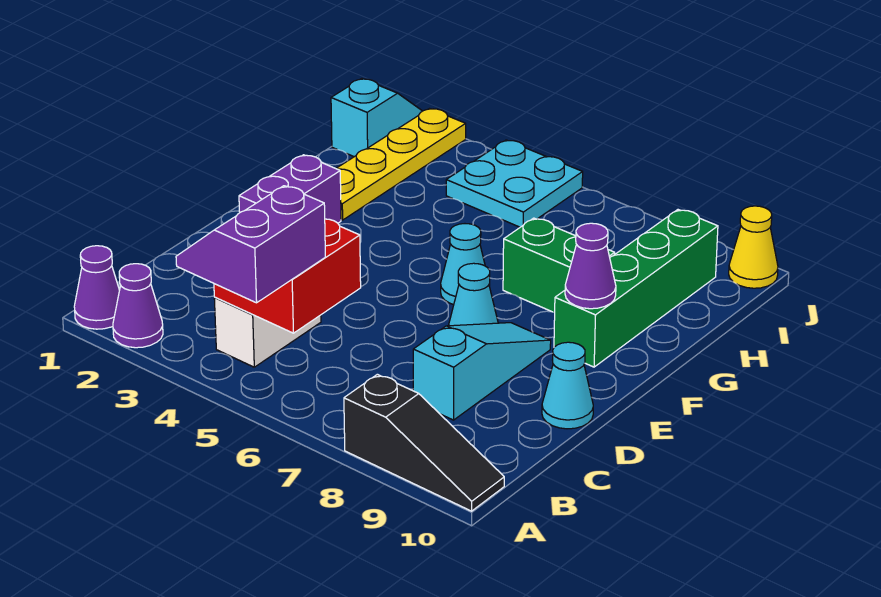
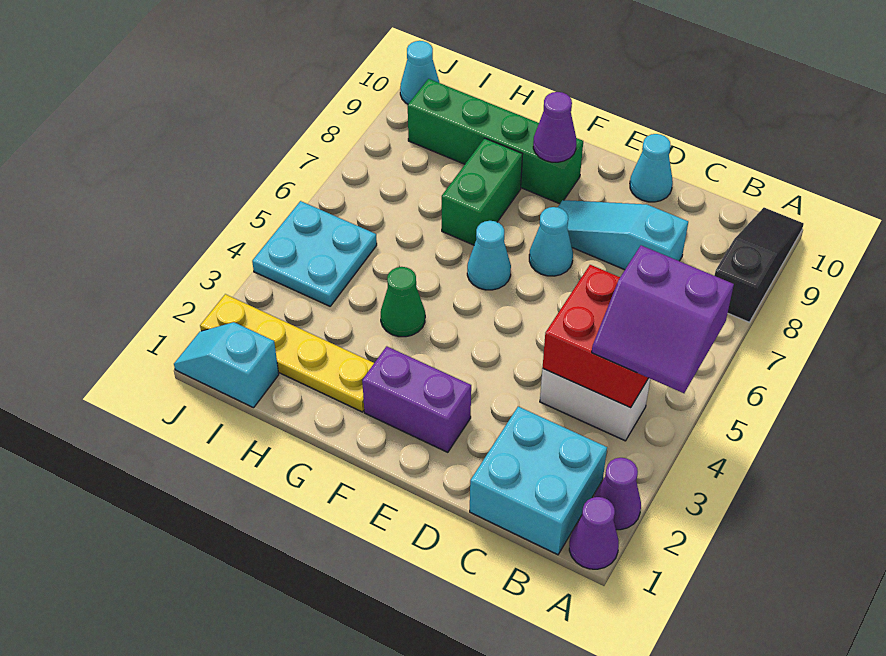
none -> cyan 2x2 brick [470,407,607,555]
none -> green 1x1 cone [381,267,425,337]
yellow 1x1 cone [729,206,778,288] -> cyan 1x1 cone [400,41,440,104]

